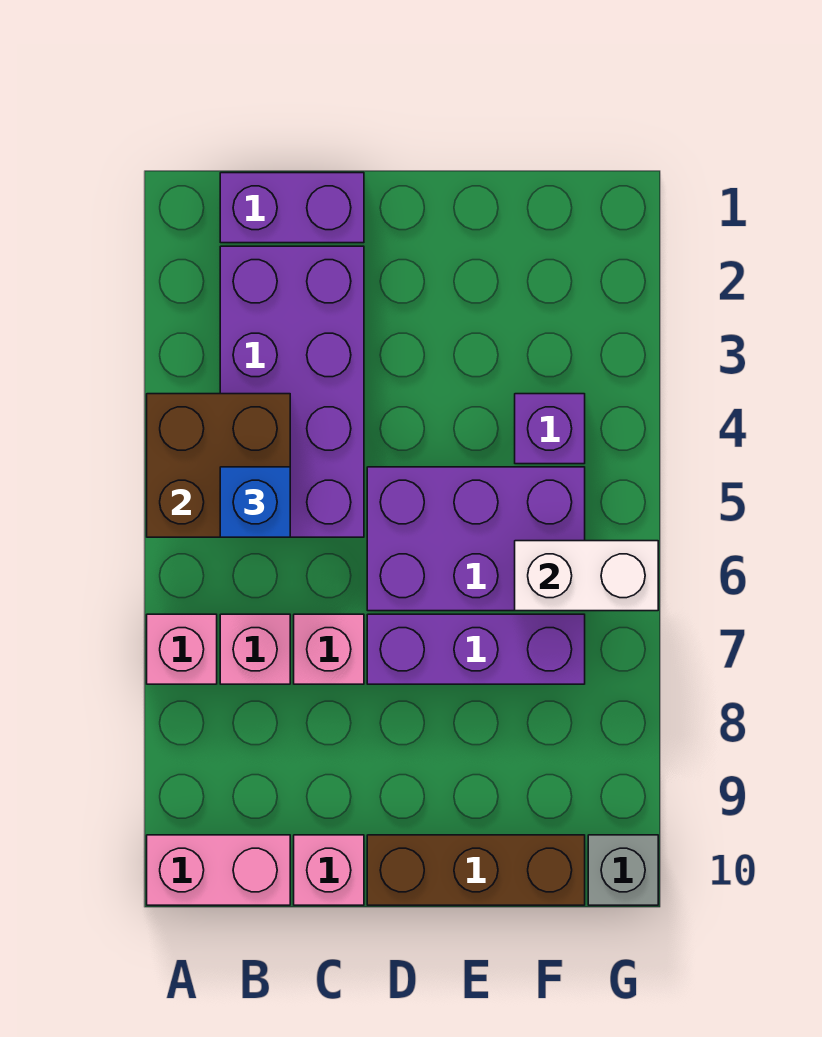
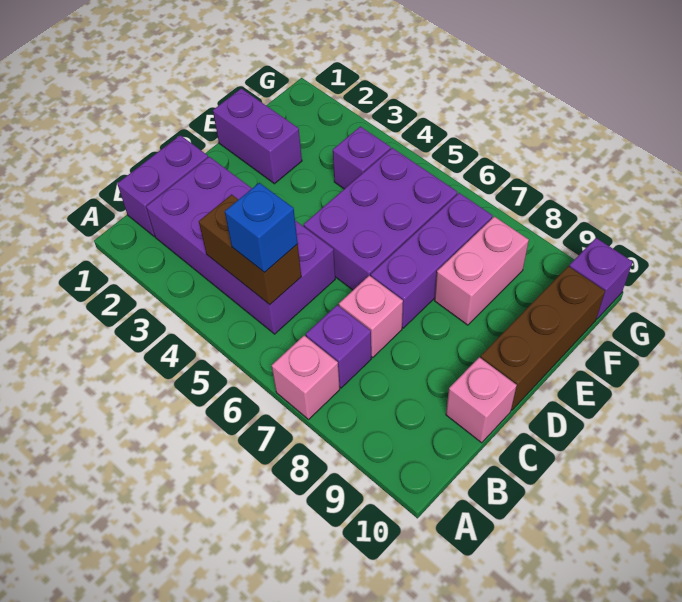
brown 2x2 brick [147,394,290,537] -> brown 1x2 brick [199,194,301,305]
pink 1x2 brick [147,835,290,905] -> pink 1x2 brick moved to [435,216,529,325]
pink 1x1 brick [220,614,290,684] -> purple 1x1 brick [306,305,371,388]
none -> purple 1x2 brick [213,88,302,184]
white 1x2 brick [515,541,658,611] -> none
grey 1x1 brick [588,835,658,905] -> purple 1x1 brick [569,238,633,319]

